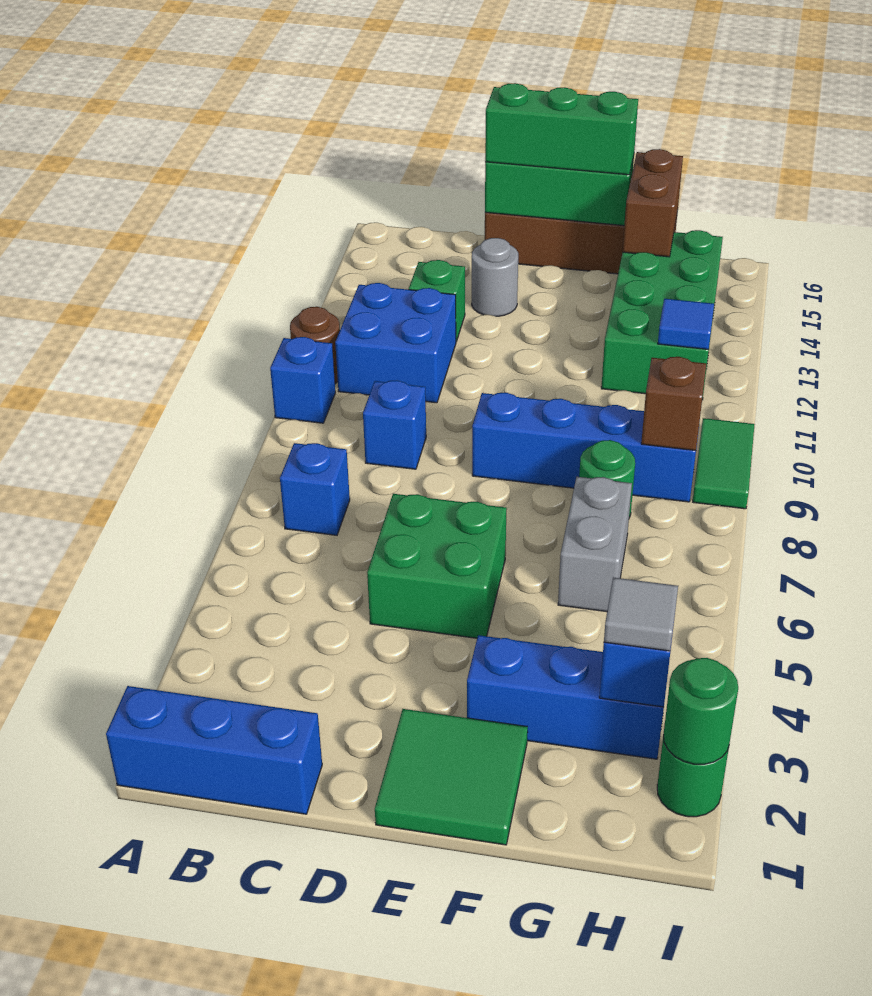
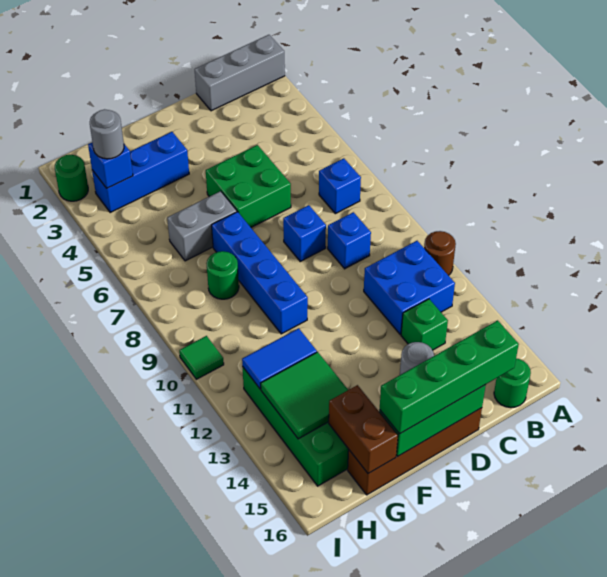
blue 1x3 brick [106,686,322,814] -> grey 1x3 brick [195,35,285,111]
blue 1x1 brick [270,337,335,423] -> blue 1x1 brick moved to [283,205,326,261]
green 1x3 brick [485,83,638,175] -> green 1x4 brick [380,320,519,434]
green 2x2 tile [375,709,528,845] -> green 2x2 tile moved to [261,352,348,439]
blue 1x4 brick [472,393,698,502] -> blue 1x4 brick turned to [212,212,308,334]
grey 1x2 brick [558,477,632,612] -> grey 1x2 brick turned to [167,191,237,261]
grey 1x1 tile [604,577,678,651] -> grey 1x1 round brick [90,109,124,159]
brown 1x1 brick [641,357,706,451] -> none
blue 1x1 tile [658,299,714,349] -> blue 1x2 tile [242,328,317,389]
green 1x1 round brick [663,658,738,764] -> green 1x1 round brick moved to [494,358,531,408]
green 1x2 tile [693,418,755,509] -> green 1x1 tile [179,336,224,379]

